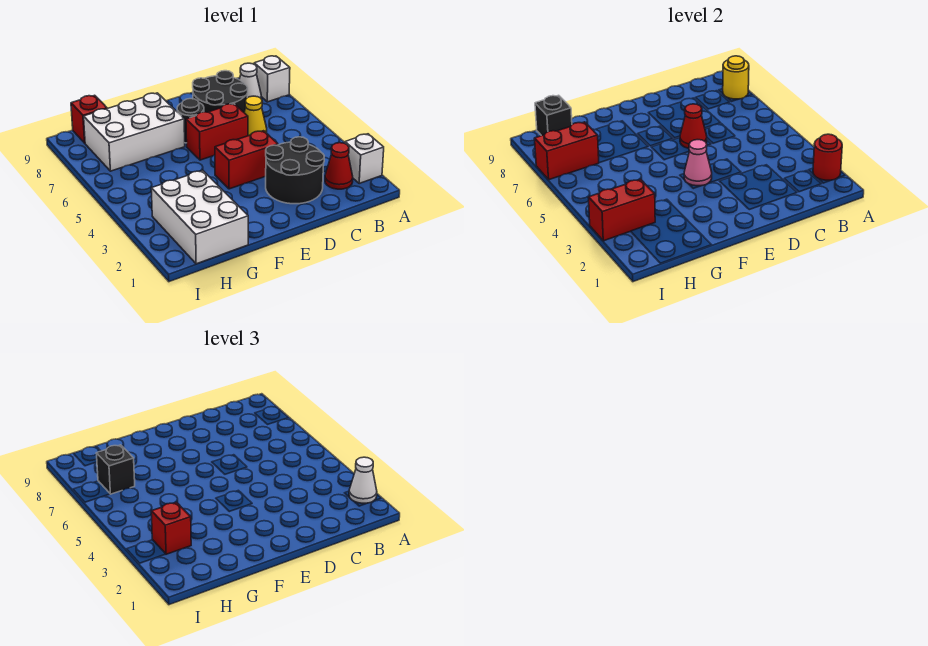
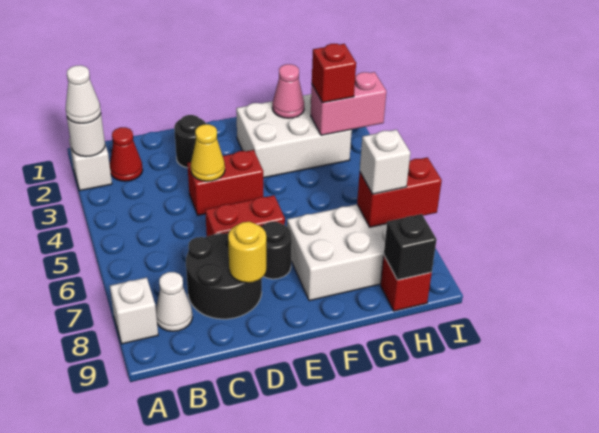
red 1x1 round brick [813,134,842,180] -> white 1x1 round brick [67,114,105,157]
yellow 1x1 round brick [723,56,749,99] -> yellow 1x1 round brick moved to [228,222,266,283]
black 2x2 round brick [266,137,324,204] -> black 1x1 round brick [174,115,206,168]
yellow 1x1 cone [244,96,267,136] -> yellow 1x1 cone moved to [191,124,225,181]
red 1x1 cone [680,104,707,148] -> none
pink 1x1 cone [684,140,712,186] -> pink 1x1 cone moved to [272,64,304,118]
white 2x3 brick [151,170,248,264] -> white 2x3 brick turned to [236,94,352,178]
red 1x2 brick [588,179,655,241] -> pink 1x2 brick [311,72,386,135]
black 1x1 brick [96,445,135,494] -> white 1x1 brick [360,130,411,194]

